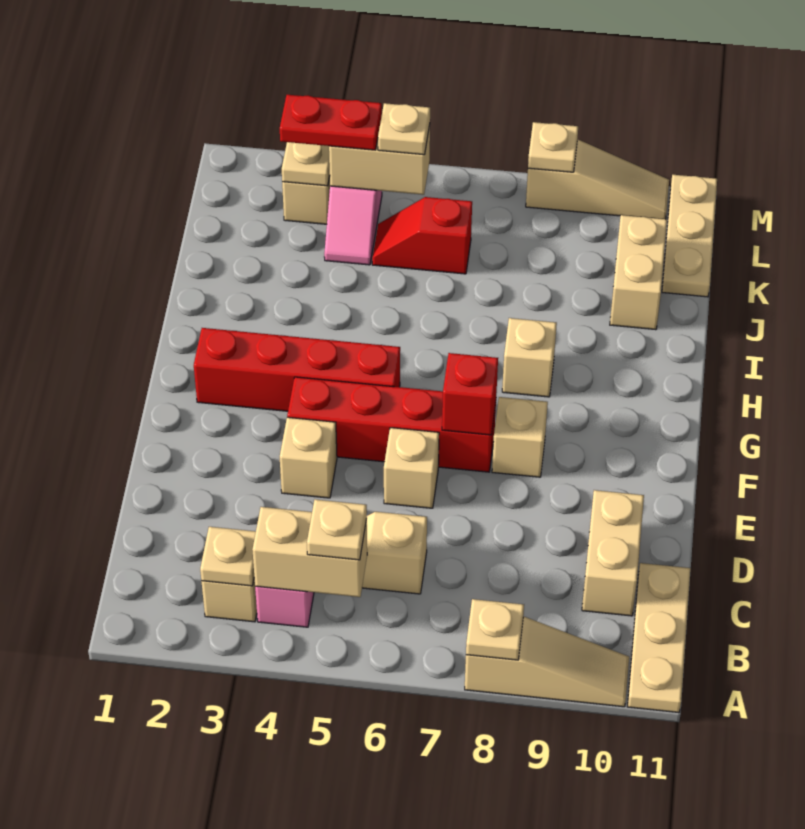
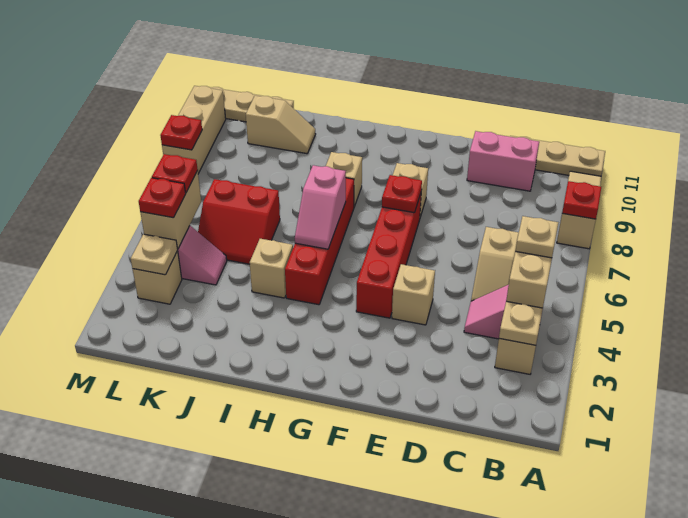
tan 1x1 plate [466,599,524,660] -> red 1x1 plate [562,181,601,219]
tan 1x2 brick [582,490,644,616] -> pink 1x2 brick [467,131,539,191]
tan 1x1 brick [384,428,439,508] -> tan 1x1 brick moved to [250,239,293,298]
red 1x1 brick [442,353,498,435] -> red 1x1 plate [382,175,422,213]
red 1x4 brick [194,328,400,411] -> red 1x4 brick moved to [285,178,354,305]
none -> pink 1x2 slope [295,165,346,249]
tan 1x2 brick [610,215,667,330] -> tan 1x2 slope [246,96,316,154]
red 1x2 slope [372,197,472,274] -> red 2x2 slope [198,179,280,264]
red 1x2 plate [280,95,382,150] -> red 1x1 plate [139,178,186,218]
tan 1x1 plate [378,103,430,155] -> red 1x1 plate [152,154,198,193]
tan 1x3 slope [526,140,669,219] -> tan 1x3 brick [162,86,226,174]
tan 1x1 plate [528,122,578,172] -> red 1x1 plate [160,115,202,150]

